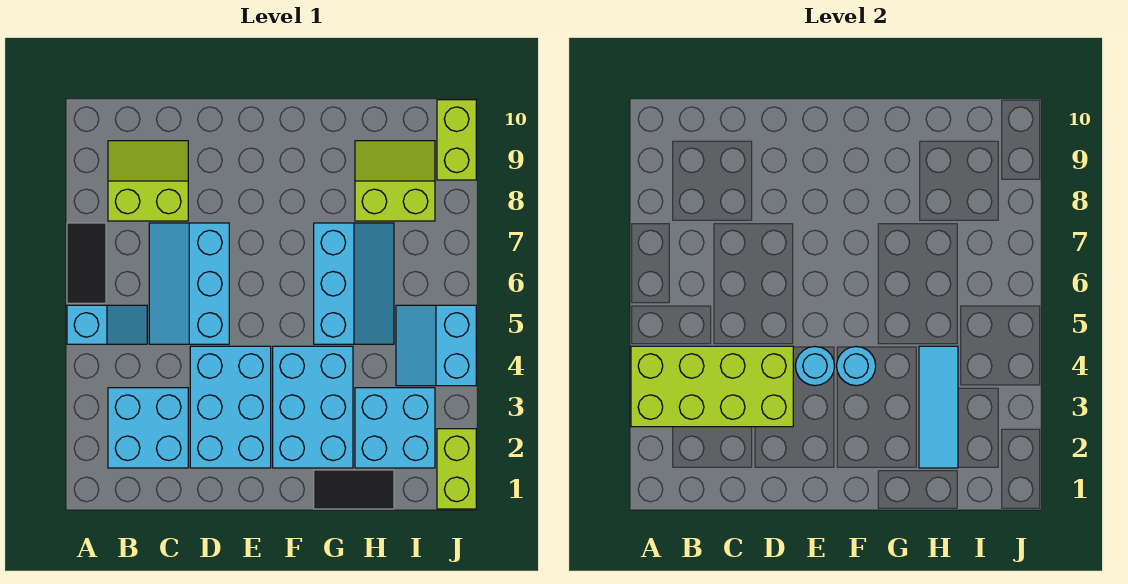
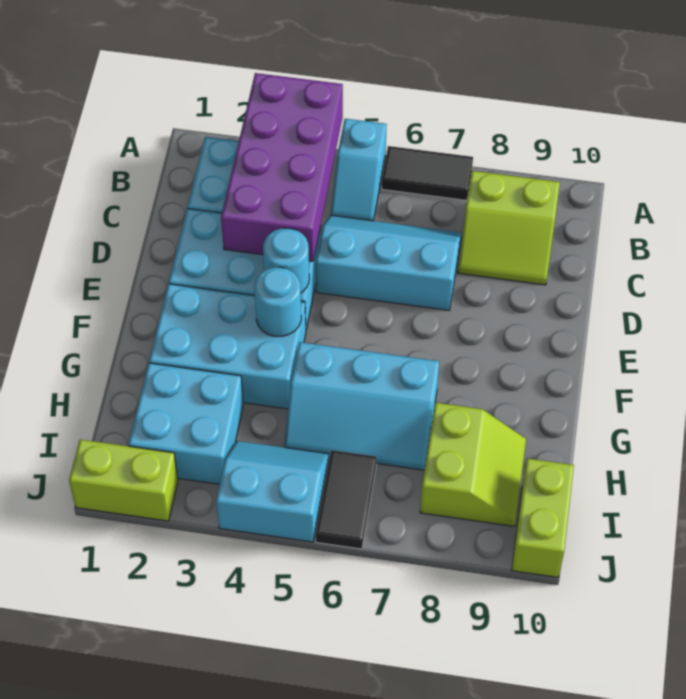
lime 2x4 brick [631,346,793,427] -> purple 2x4 brick [221,73,343,261]
lime 2x2 slope [108,141,188,221] -> lime 2x2 slope turned to [458,171,560,285]
black 1x2 tile [314,470,394,509] -> black 1x2 tile moved to [316,450,377,549]
cyan 1x3 tile [919,346,958,468] -> none
lime 1x2 brick [437,100,476,180] -> lime 1x2 brick turned to [512,458,574,577]

